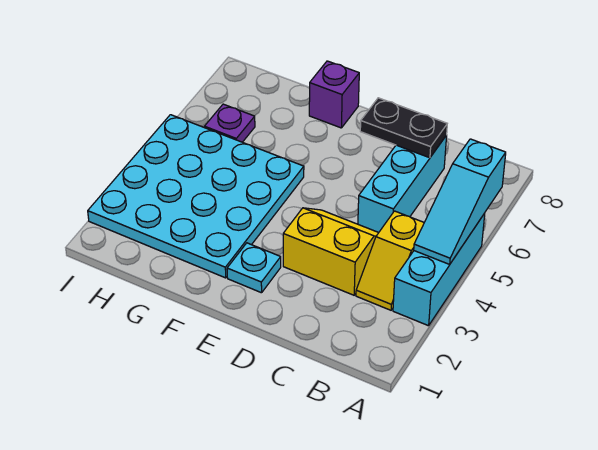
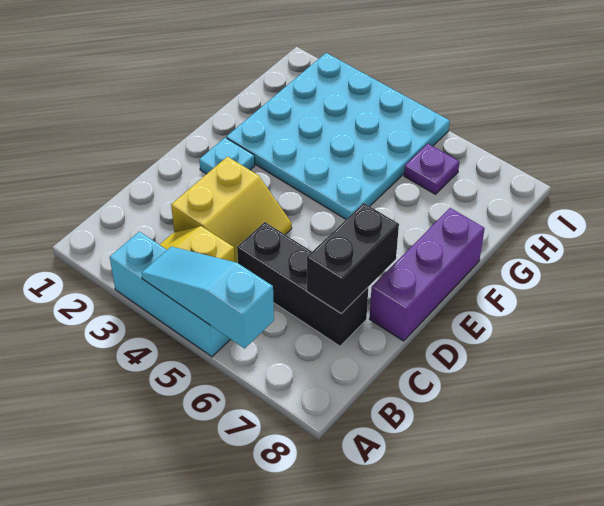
cyan 1x3 brick [358,135,447,232] -> black 1x3 brick [237,222,368,346]
black 1x2 plate [360,98,447,158] -> black 1x2 brick [307,203,399,314]
purple 1x1 brick [309,61,359,128] -> purple 1x3 brick [369,208,485,341]

